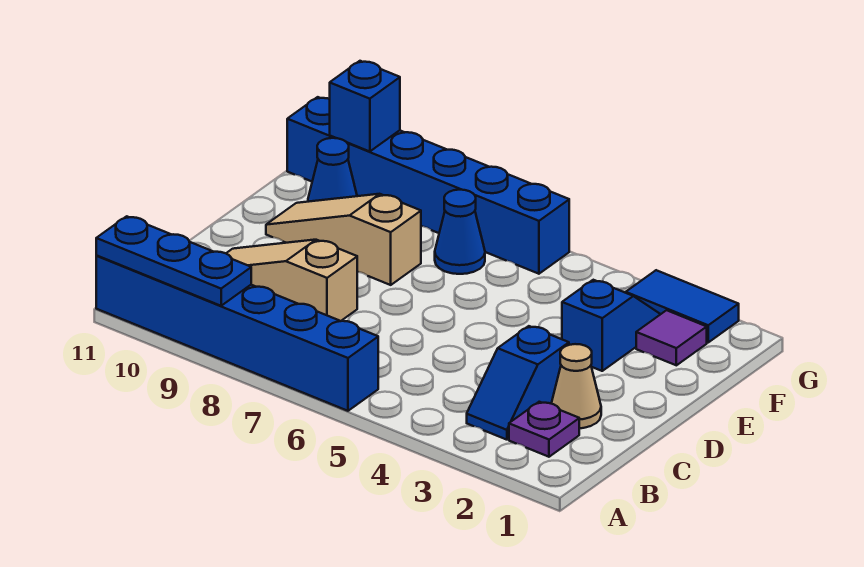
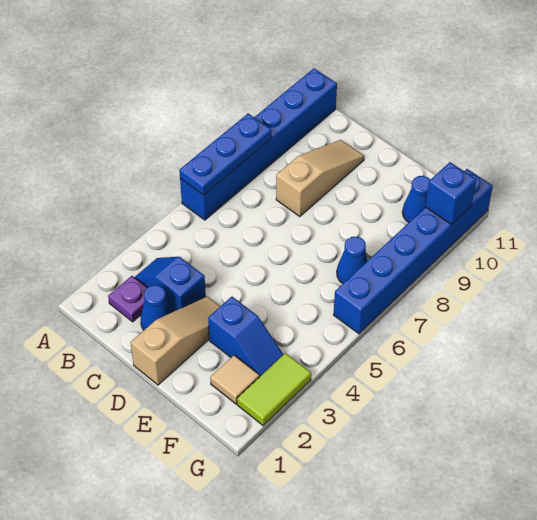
blue 1x3 plate [96,216,251,306] -> blue 1x3 plate moved to [179,113,272,195]
tan 1x1 cone [551,344,601,428] -> blue 1x1 cone [141,285,172,330]
tan 1x3 slope [266,194,421,285] -> tan 1x3 slope moved to [131,296,220,385]
purple 1x1 tile [636,310,707,365] -> tan 1x1 tile [210,355,260,404]
blue 1x2 tile [626,270,739,342] -> lime 1x2 tile [237,353,311,426]

